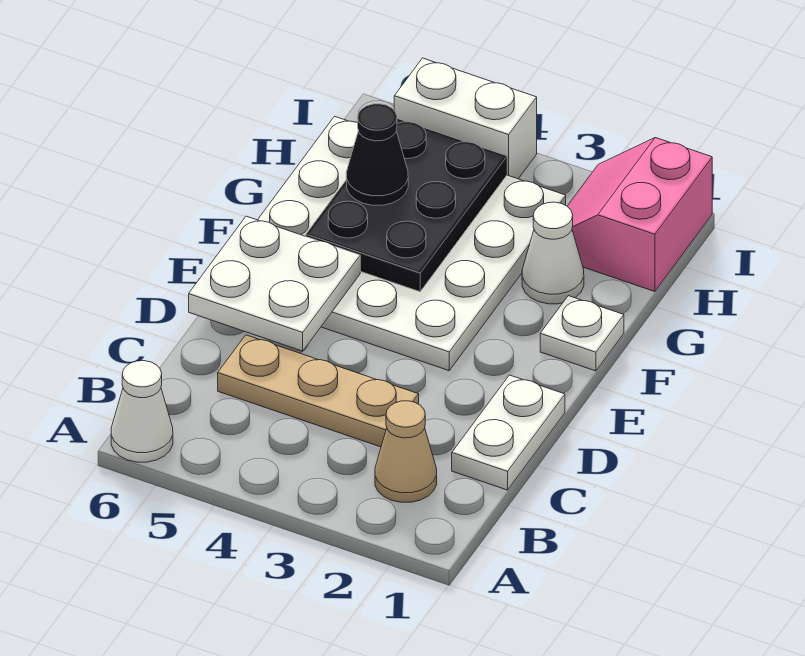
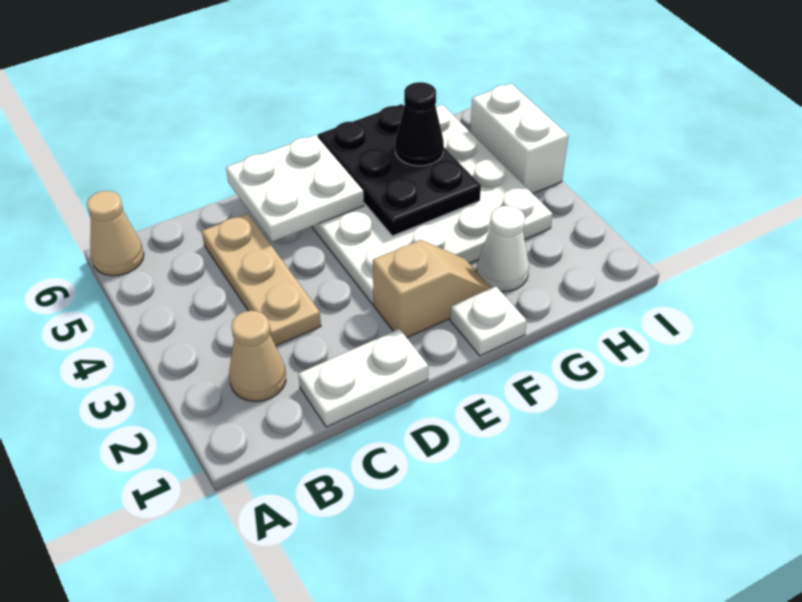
white 1x1 cone [111,361,173,462] -> tan 1x1 cone [87,191,144,276]
none -> tan 1x2 slope [373,240,491,338]
black 2x3 plate [306,119,507,292] -> black 2x3 plate turned to [318,104,481,236]
pink 2x2 slope [567,138,712,292] -> none

